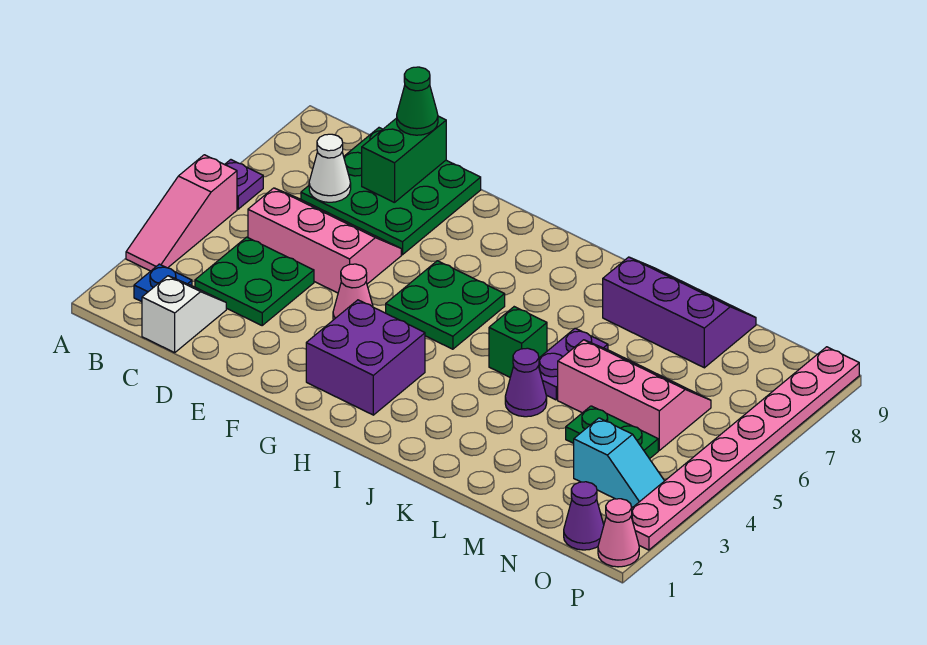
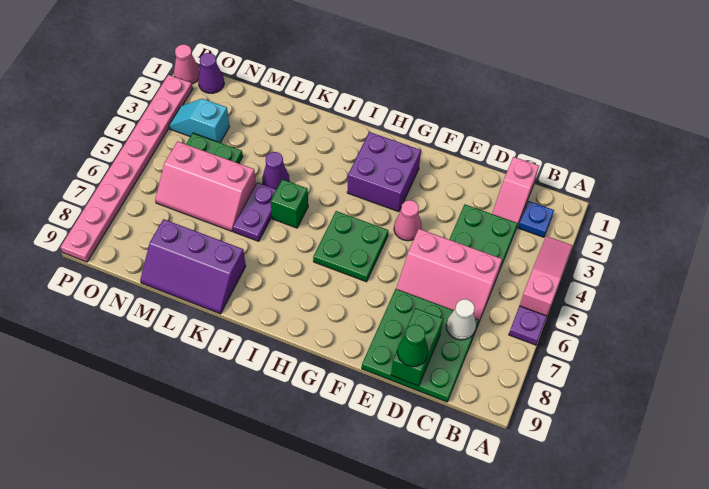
white 1x2 slope [142,276,226,353] -> pink 1x2 slope [492,157,539,225]

